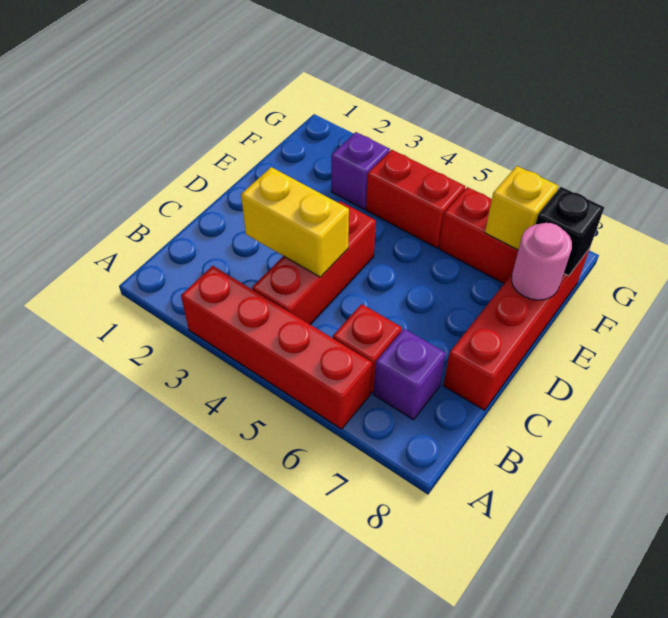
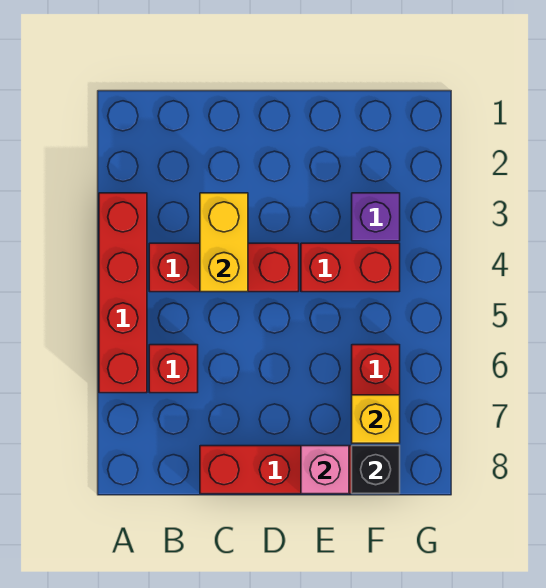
purple 1x1 brick [373,329,446,420] -> none
pink 1x1 round brick [512,223,572,300] -> pink 1x1 brick [301,446,349,494]
red 1x2 brick [366,150,465,248] -> red 1x2 brick turned to [301,243,400,292]

